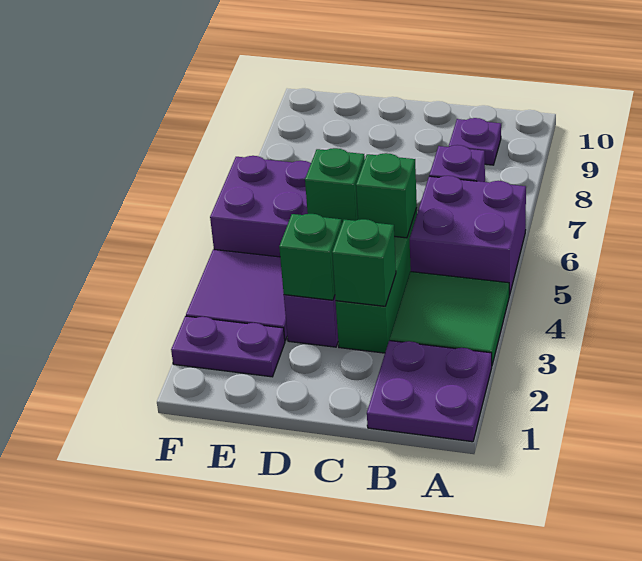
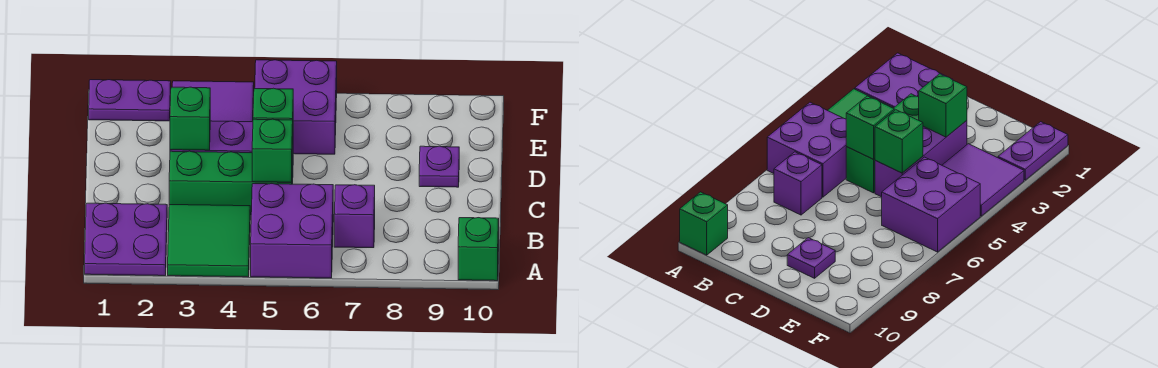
purple 1x1 plate [449,118,501,165] -> purple 1x1 plate moved to [419,146,459,187]
green 1x1 brick [332,219,396,306] -> green 1x1 brick moved to [458,218,499,281]
purple 1x2 plate [171,316,285,377] -> purple 1x2 plate turned to [89,80,171,121]

